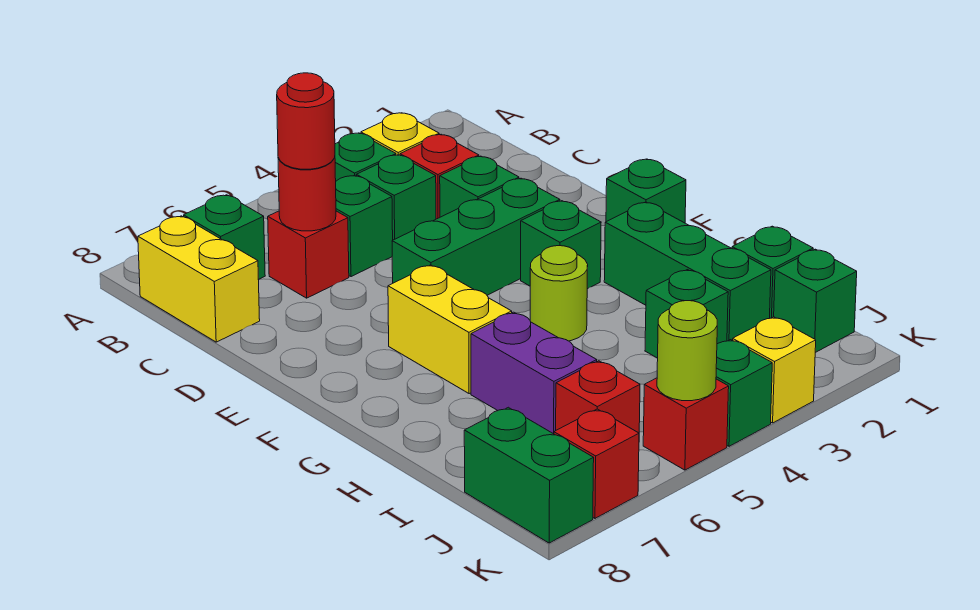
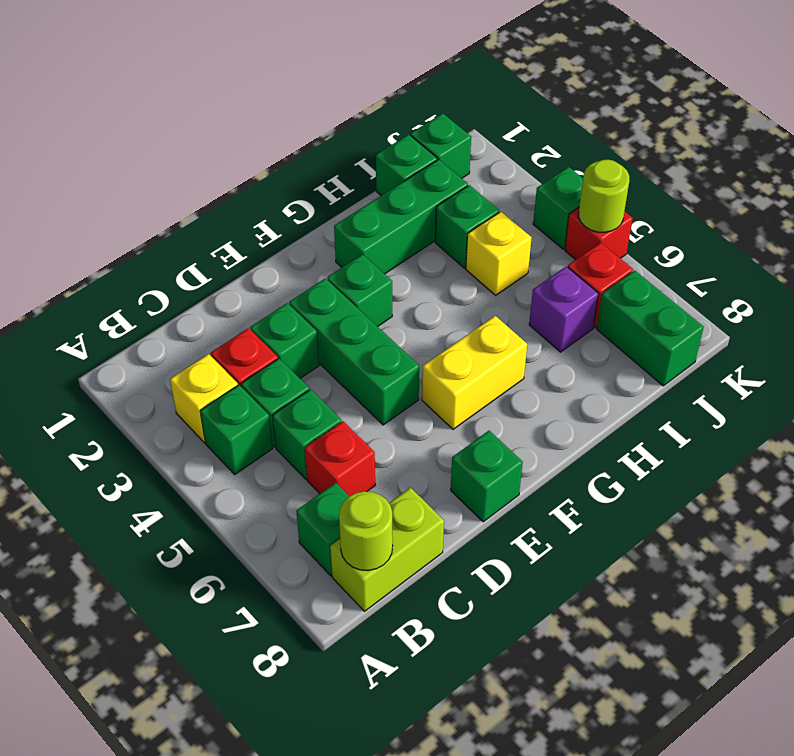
yellow 1x2 brick [138,216,260,342] -> lime 1x2 brick [330,488,444,611]
red 1x1 round brick [278,158,336,231] -> none
red 1x1 round brick [277,73,335,169] -> none
green 1x1 brick [606,159,686,223] -> green 1x1 brick moved to [451,431,523,522]
lime 1x1 round brick [530,246,588,341] -> lime 1x1 round brick moved to [339,491,393,571]
purple 1x2 brick [471,312,597,434] -> purple 1x1 brick [529,266,598,352]
green 1x2 brick [464,407,594,543] -> green 1x2 brick turned to [596,270,704,386]
yellow 1x1 brick [733,317,816,423] -> yellow 1x1 brick moved to [466,212,532,295]
red 1x1 brick [554,409,639,518] -> none

